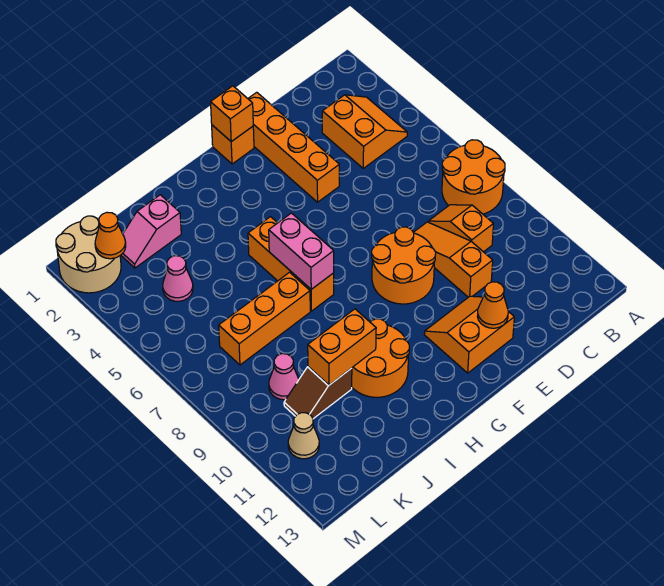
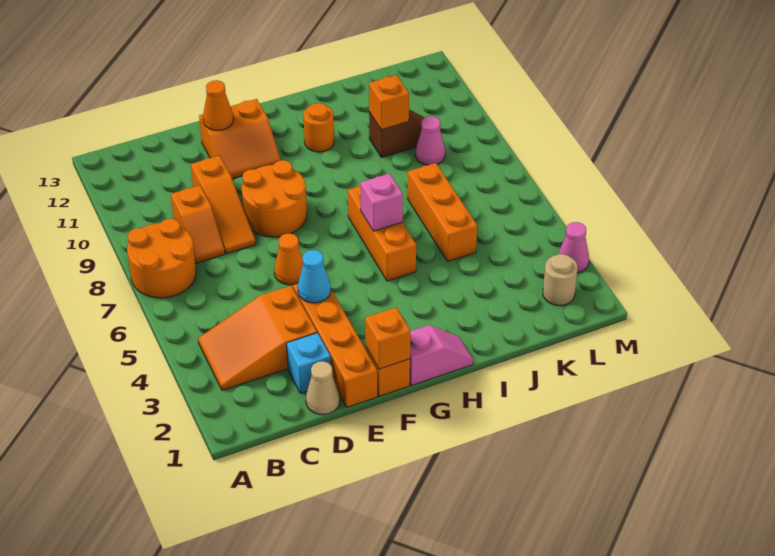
orange 2x2 slope [322,95,407,168] -> orange 2x3 slope [198,286,317,390]
none -> cyan 1x1 brick [286,333,331,393]
none -> cyan 1x1 cone [298,250,331,303]
pink 1x2 brick [269,213,334,289] -> pink 1x1 brick [360,173,403,231]
orange 2x2 round brick [352,319,409,397] -> orange 1x1 round brick [303,103,334,152]
orange 1x3 brick [219,272,310,365] -> orange 1x3 brick turned to [408,163,477,261]
orange 1x2 brick [308,309,376,385] -> orange 1x1 brick [369,75,409,130]
pink 1x2 slope [121,195,181,268] -> pink 1x2 slope moved to [410,325,473,385]
pink 1x1 cone [163,256,193,301] -> pink 1x1 cone moved to [558,222,589,273]
tan 2x2 round brick [56,216,121,293] -> tan 1x1 round brick [543,254,578,306]
orange 1x1 cone [95,212,126,259] -> orange 1x1 cone moved to [274,233,303,285]
tan 1x1 cone [288,413,319,459] -> tan 1x1 cone moved to [306,361,340,414]

